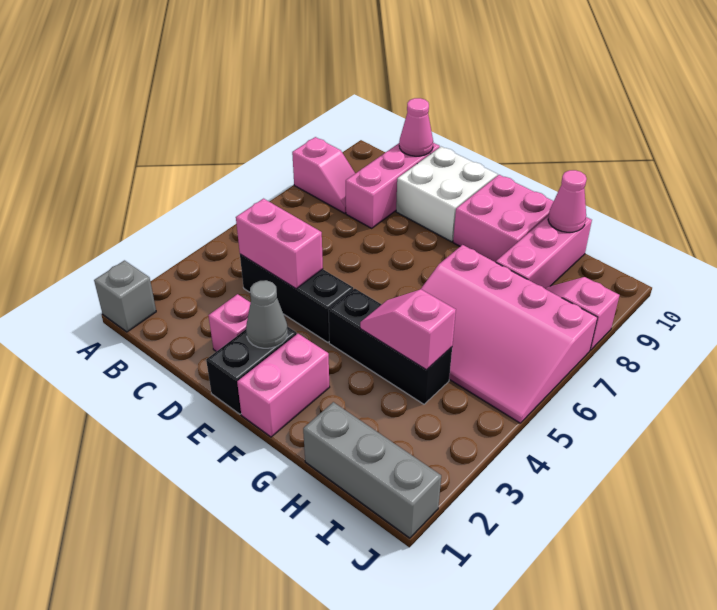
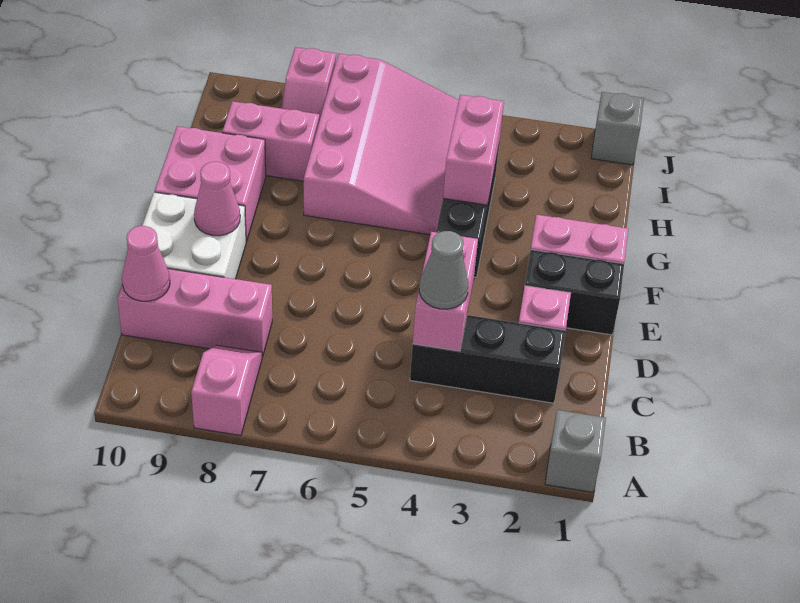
black 1x3 brick [240,254,353,342] -> black 1x3 brick turned to [410,315,566,403]
grey 1x1 cone [246,280,288,348] -> grey 1x1 cone moved to [419,231,468,309]
pink 1x2 slope [360,289,456,370] -> pink 1x2 brick [443,95,504,205]
grey 1x3 brick [303,402,441,538] -> grey 1x1 brick [591,92,644,165]
pink 1x3 brick [496,215,592,288] -> pink 1x2 brick [222,101,319,181]
pink 1x1 cone [548,170,587,232] -> pink 1x1 cone moved to [194,162,240,236]

